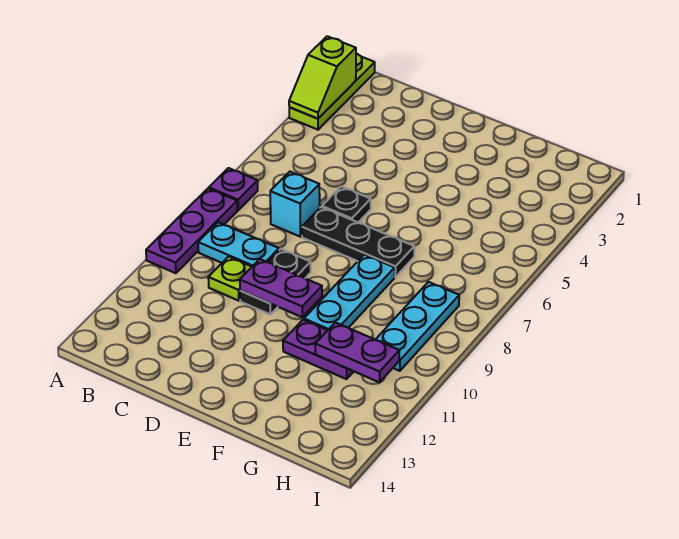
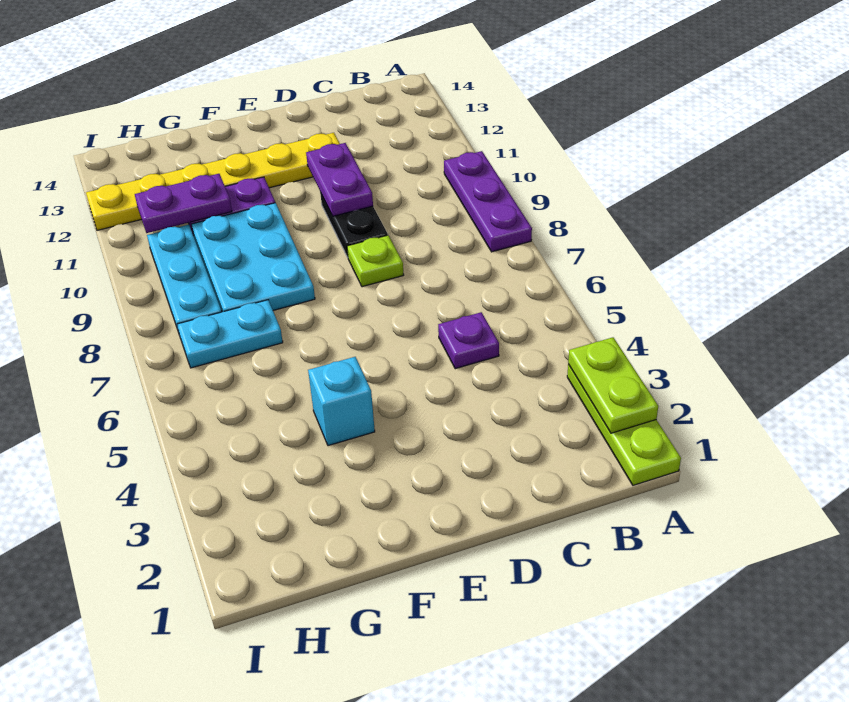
lime 1x2 slope [289,36,356,119] -> lime 1x2 plate [568,337,658,433]
purple 1x1 plate [209,168,258,210] -> purple 1x1 plate moved to [438,312,499,369]
cyan 1x2 plate [198,222,279,267] -> cyan 1x2 plate moved to [177,300,283,368]
cyan 1x1 brick [270,172,320,237] -> cyan 1x1 brick moved to [308,357,375,446]
lime 1x1 plate [208,257,251,301] -> lime 1x1 plate moved to [347,235,404,287]
black 1x1 plate [322,187,371,222] -> none
black 1x3 plate [302,207,414,277] -> none
purple 1x2 plate [240,259,322,317] -> purple 1x2 plate turned to [306,143,373,216]
none -> yellow 1x6 plate [86,133,340,230]
cyan 1x3 plate [304,255,395,330] -> cyan 2x3 plate [191,203,315,312]

